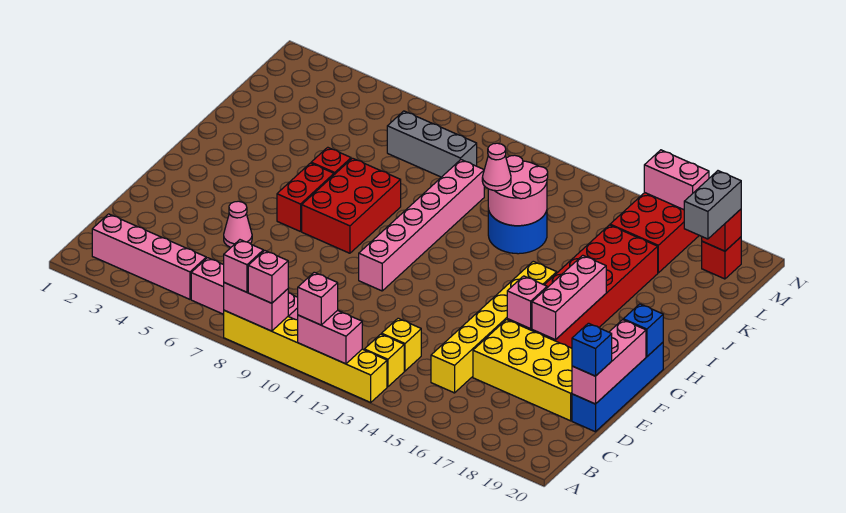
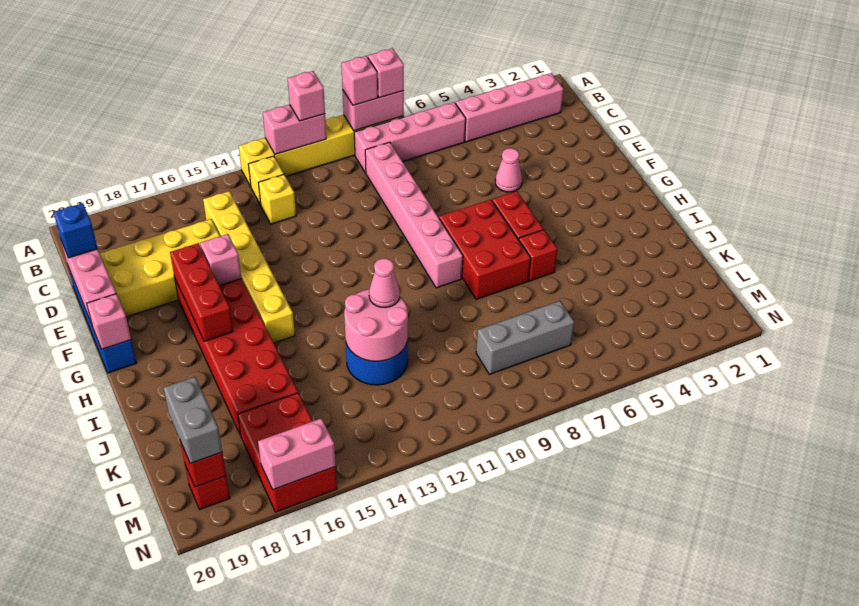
pink 1x6 brick [359,160,484,291] -> pink 1x6 brick moved to [365,142,463,288]
pink 1x3 brick [532,255,606,340] -> red 1x3 brick [170,243,233,341]
blue 1x1 brick [623,304,663,357] -> pink 1x1 brick [87,294,131,349]

